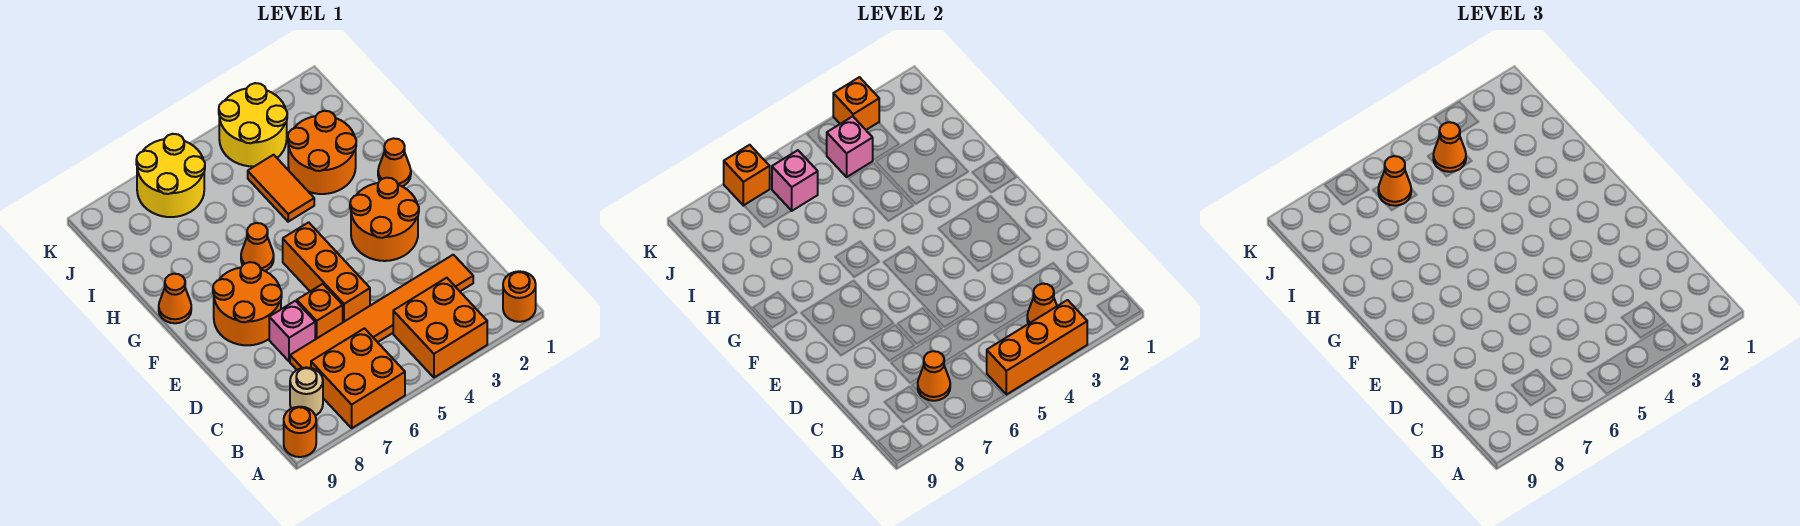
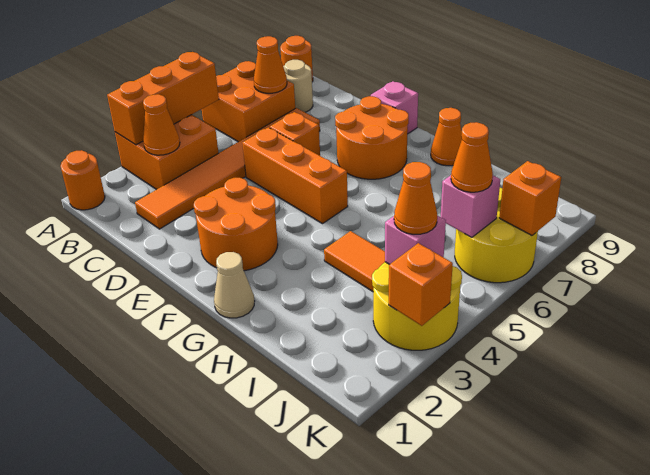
pink 1x1 brick [269,301,315,362] -> pink 1x1 brick moved to [371,81,418,134]
orange 1x1 cone [378,138,411,186] -> tan 1x1 cone [214,252,255,318]
orange 1x1 cone [241,223,274,271] -> none
orange 2x2 round brick [288,111,356,194] -> none

